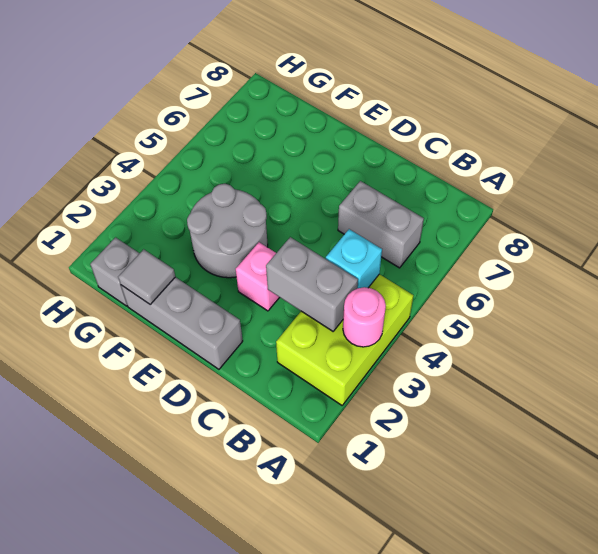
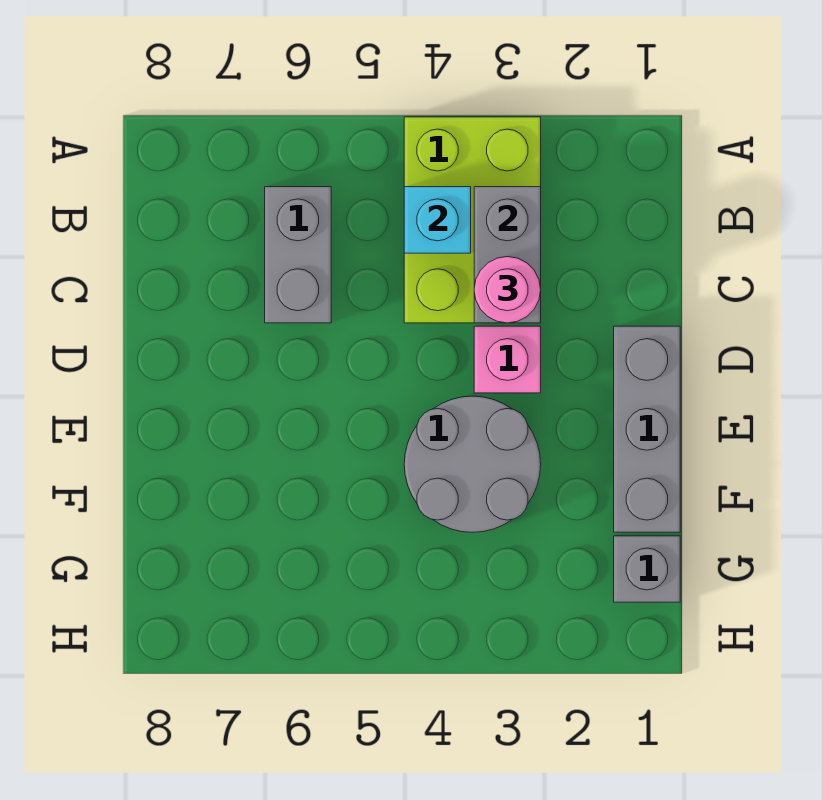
lime 2x3 brick [276,274,413,405] -> lime 2x3 brick turned to [404,117,541,323]
pink 1x1 round brick [343,287,386,347] -> pink 1x1 round brick moved to [474,257,541,323]
grey 1x1 tile [118,249,175,305] -> none

